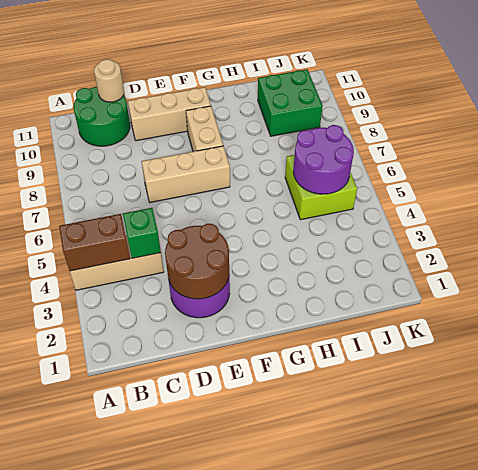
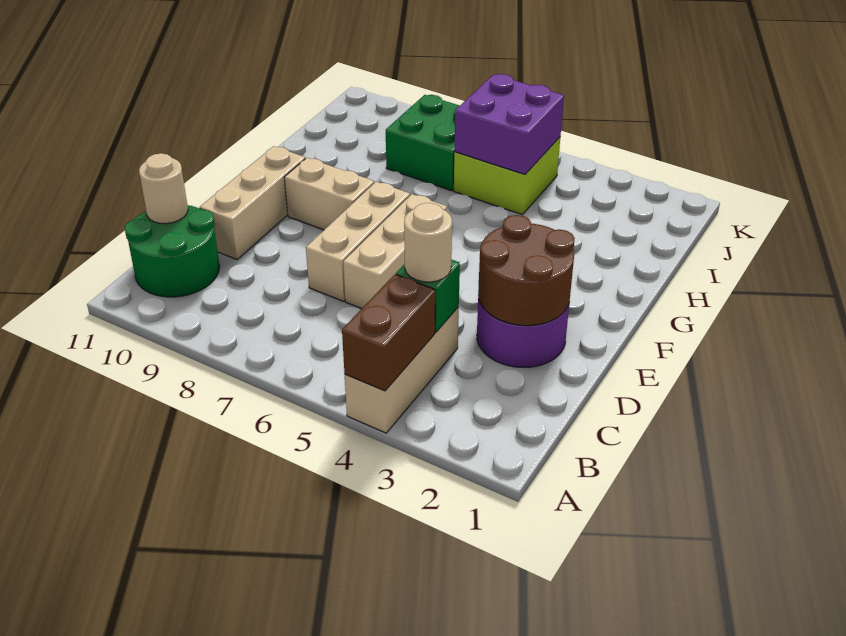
none -> tan 1x1 round brick [404,203,452,282]
none -> tan 1x3 brick [343,194,447,309]
purple 2x2 round brick [293,125,354,194] -> purple 2x2 brick [454,74,564,174]
green 2x2 brick [258,69,323,136] -> green 2x2 brick moved to [386,95,459,191]

